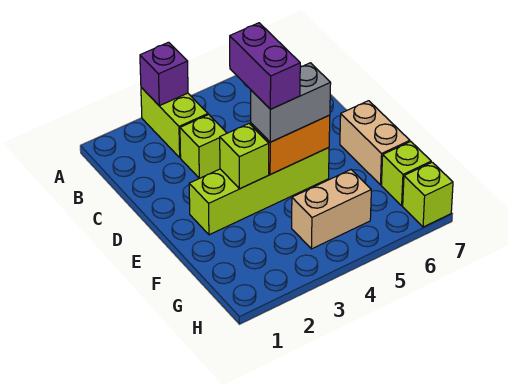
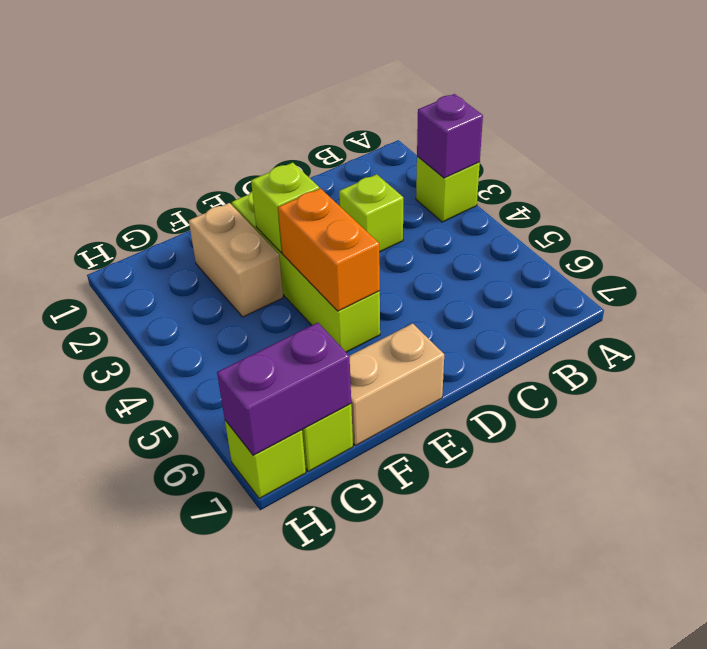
lime 1x2 brick [141,87,208,158] -> lime 1x1 brick [416,157,480,222]
purple 1x2 brick [230,23,300,109] -> purple 1x2 brick moved to [217,323,351,455]
grey 1x2 brick [251,63,331,142] -> none
tan 1x2 brick [292,170,371,249] -> tan 1x2 brick moved to [189,203,283,317]

